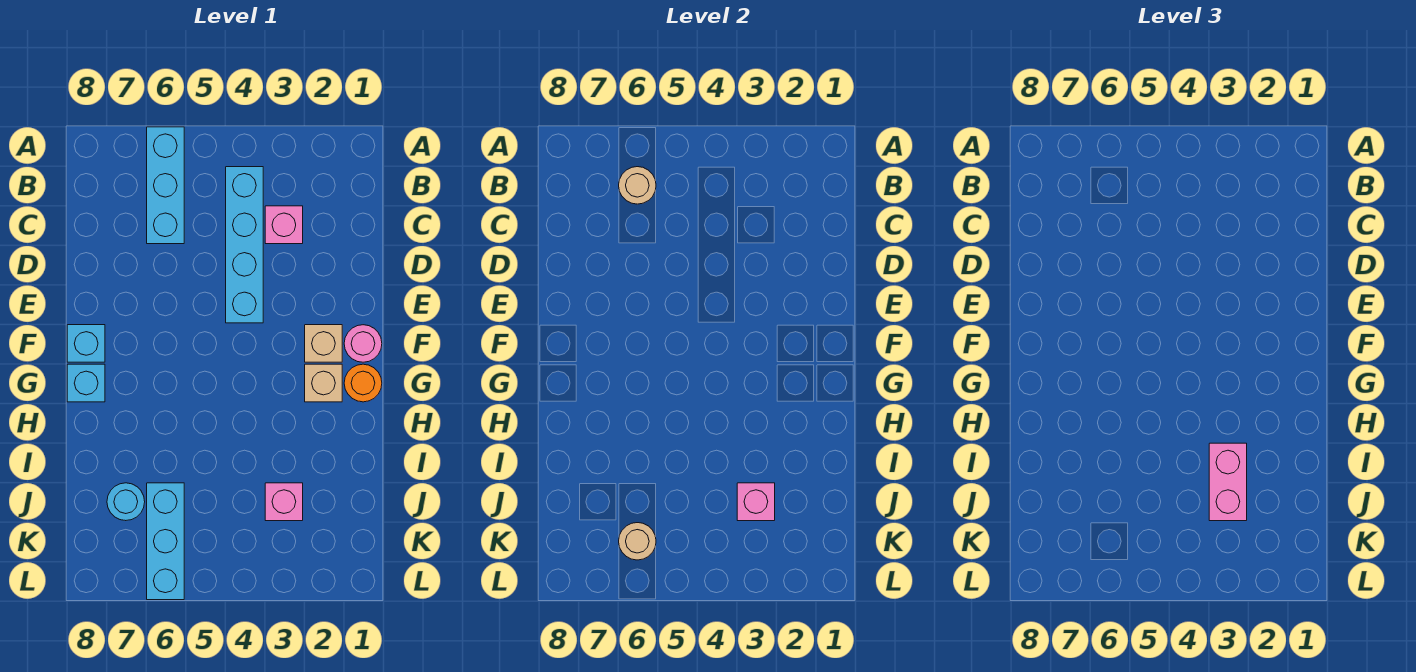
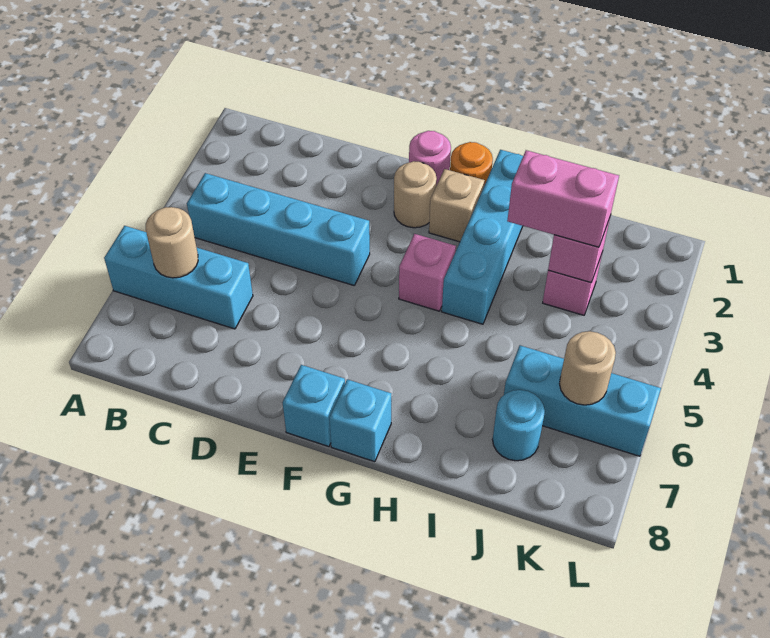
pink 1x1 brick [265,206,303,244] -> pink 1x1 brick moved to [399,234,456,311]
tan 1x1 brick [305,325,342,362] -> tan 1x1 round brick [394,161,437,228]
none -> cyan 1x4 brick [442,150,523,324]

